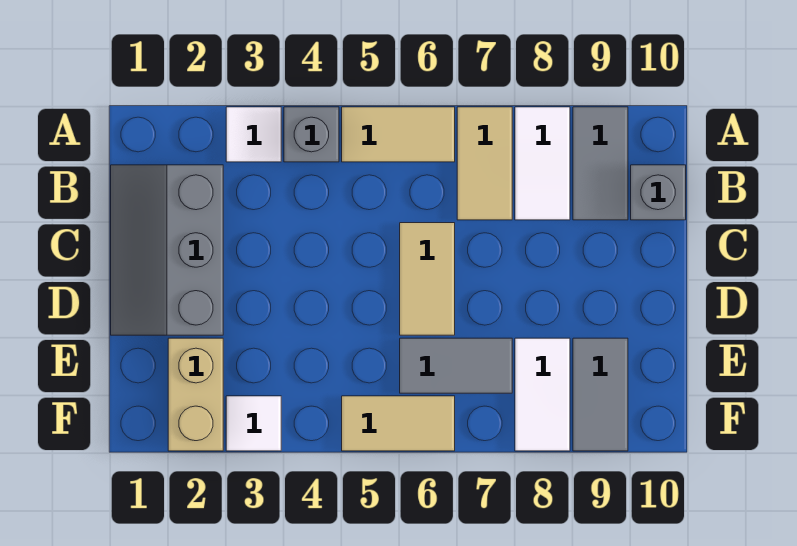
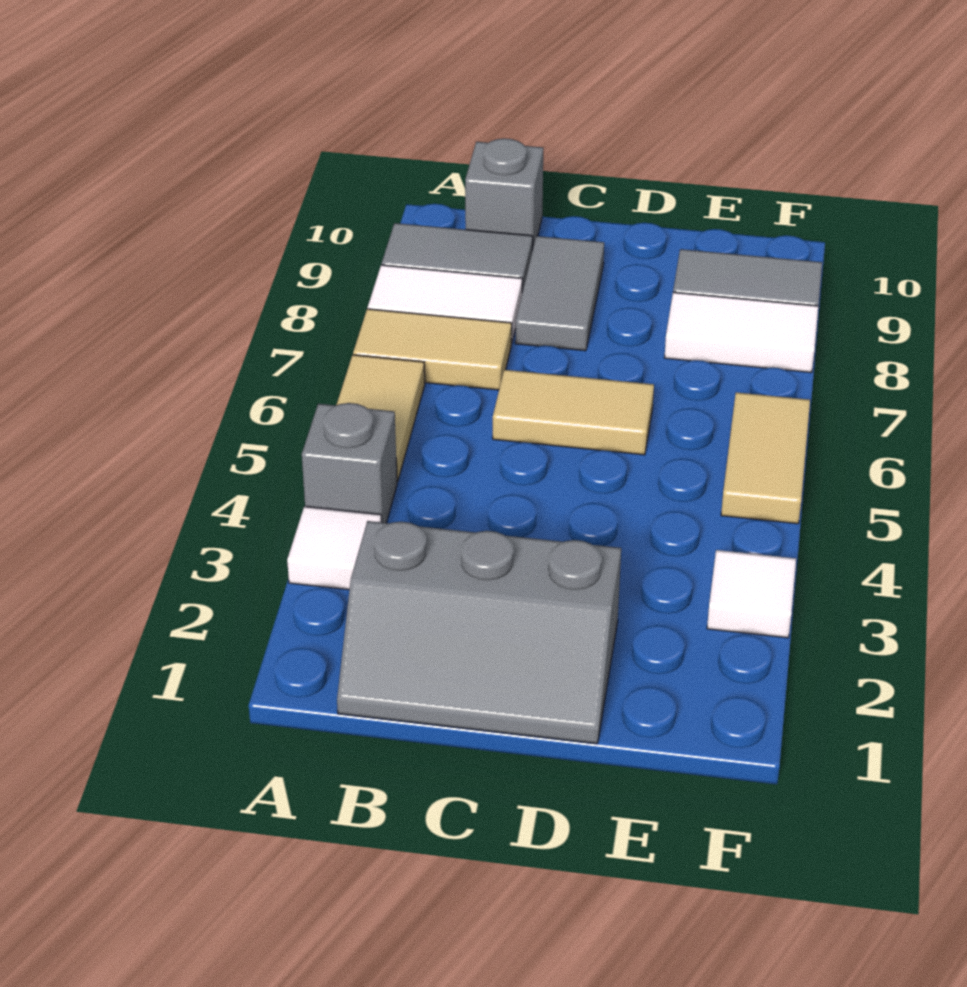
tan 1x2 brick [168,338,223,451] -> none
grey 1x2 tile [400,338,512,393] -> grey 1x2 tile moved to [515,236,604,351]

